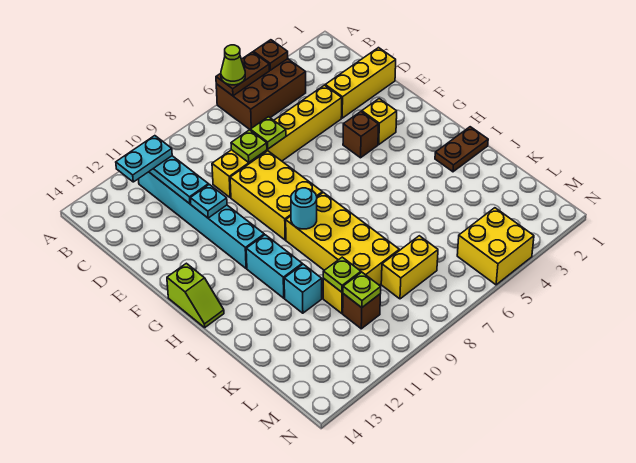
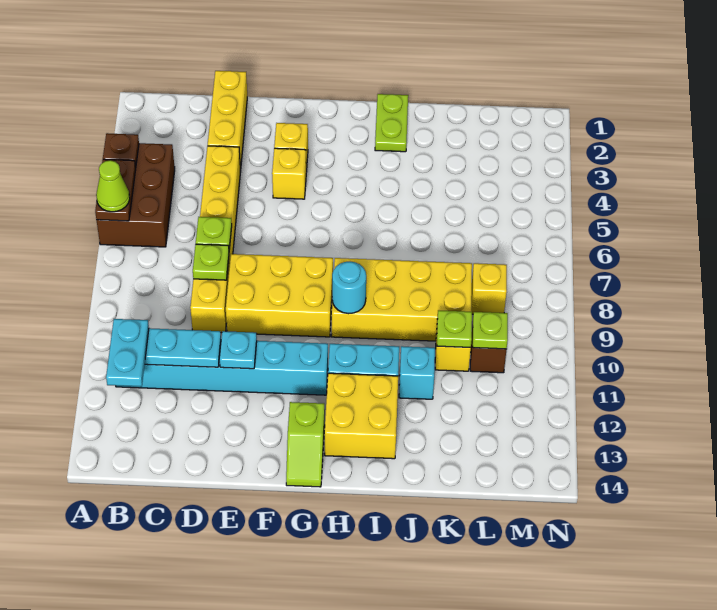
brown 1x1 brick [343,112,379,158] -> yellow 1x1 brick [272,148,306,199]
lime 1x2 slope [167,263,224,327] -> lime 1x2 slope turned to [286,402,325,487]
brown 1x2 plate [435,127,488,172] -> lime 1x2 plate [375,94,408,152]
yellow 1x2 brick [381,236,438,299] -> yellow 1x1 brick [471,263,507,314]
yellow 2x2 brick [457,208,534,285] -> yellow 2x2 brick moved to [325,373,398,459]

